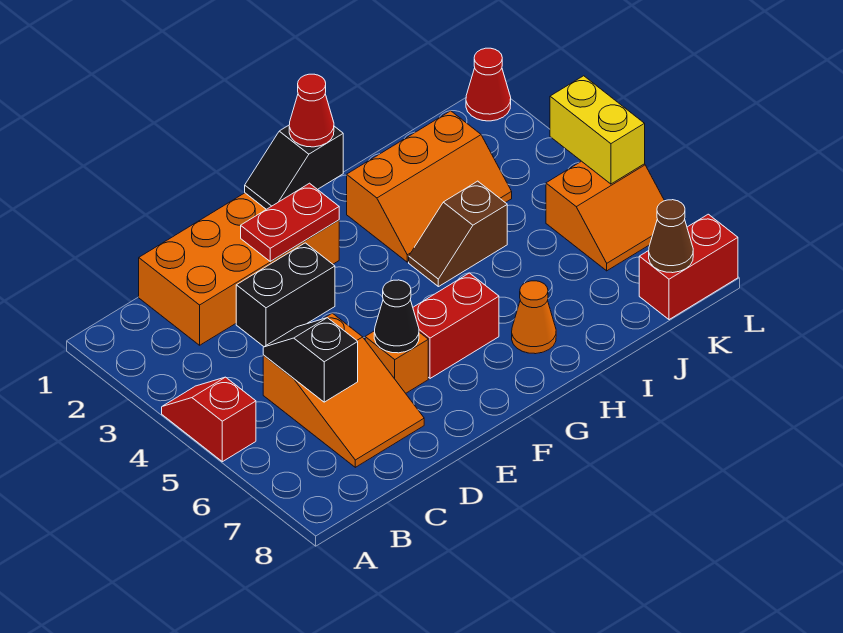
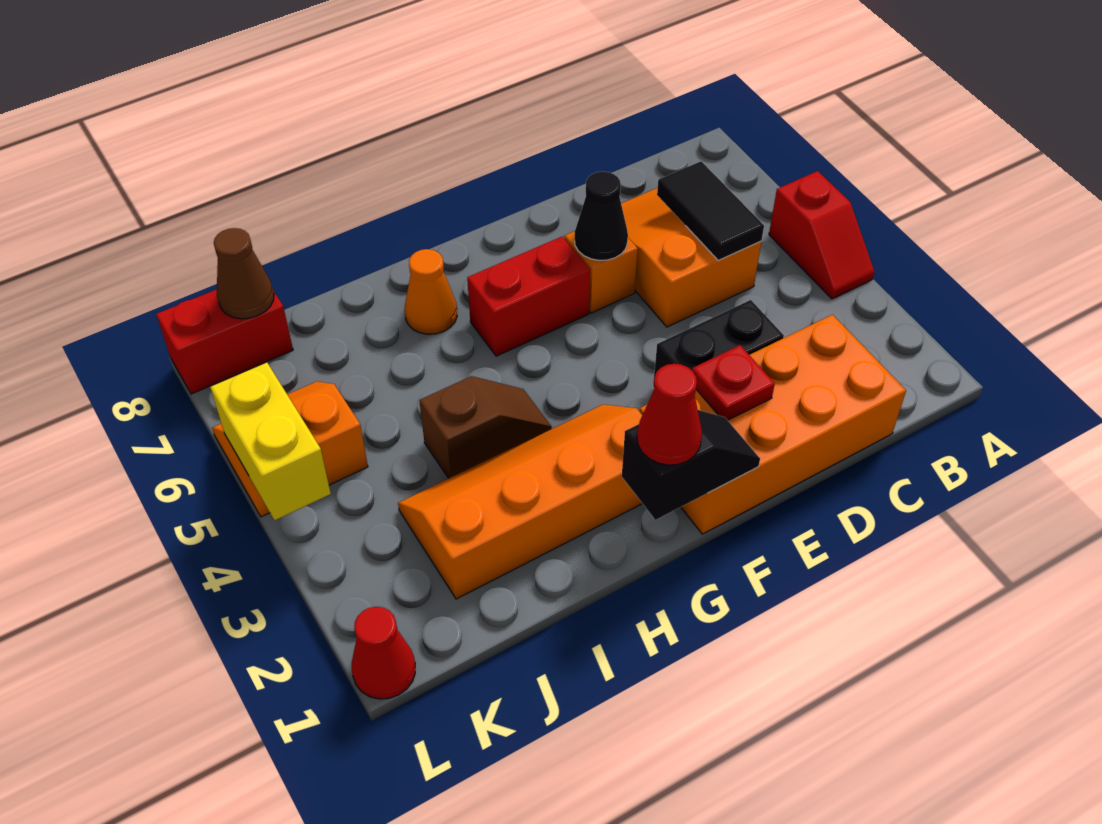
black 1x2 slope [263,318,358,402] -> black 1x2 tile [657,161,764,261]
red 1x2 plate [241,183,339,262] -> red 1x1 plate [692,345,775,420]
orange 2x3 slope [347,111,512,262] -> orange 2x4 slope [398,405,642,599]

